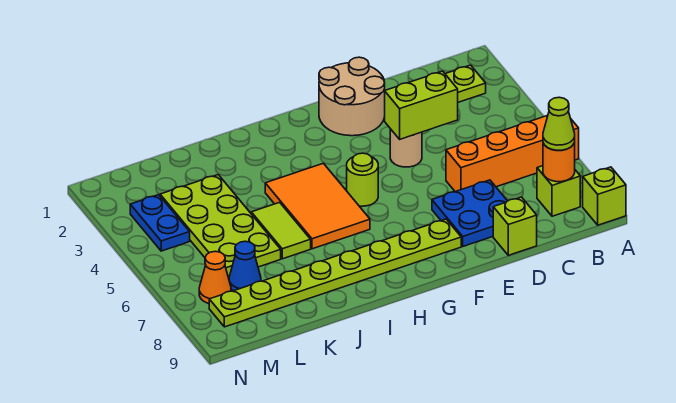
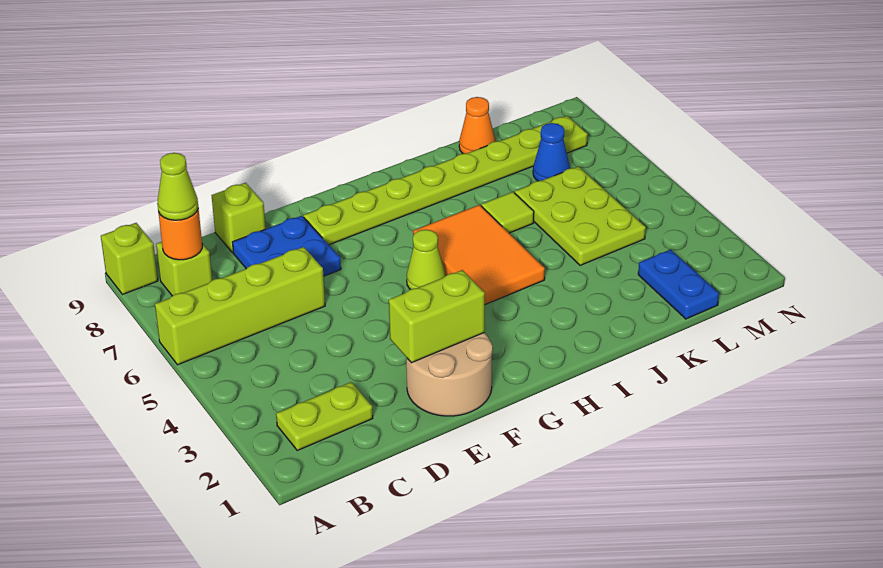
orange 1x4 brick [446,115,579,192] -> lime 1x4 brick [155,247,325,365]
lime 1x2 brick [385,71,458,139] -> lime 1x2 brick moved to [389,270,485,363]
tan 1x1 round brick [390,129,422,167] -> none
lime 1x1 round brick [347,153,378,206] -> lime 1x1 cone [407,230,445,289]
lime 1x2 tile [251,202,311,259] -> lime 1x1 tile [481,192,534,233]
lime 2x4 plate [160,175,281,277] -> lime 2x3 plate [515,166,646,265]
blue 1x2 plate [130,195,190,251] -> blue 1x2 plate moved to [638,250,719,319]
orange 1x1 cone [199,251,231,304] -> orange 1x1 cone moved to [459,97,495,154]

